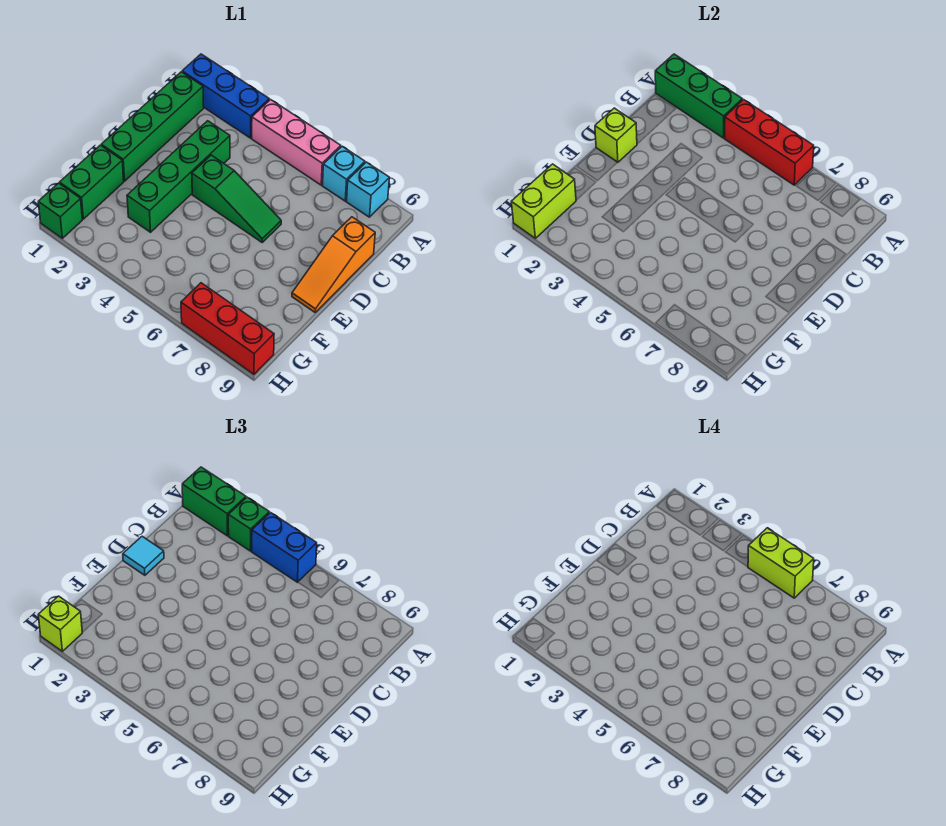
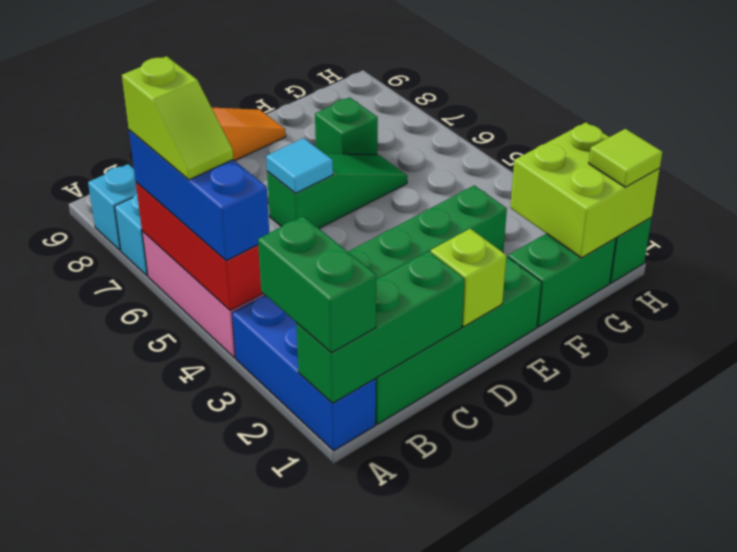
green 1x3 brick [655,54,742,138] -> green 1x3 brick turned to [296,251,464,403]
green 1x1 brick [228,497,269,551] -> green 1x1 brick moved to [315,97,378,155]
blue 1x2 brick [252,513,317,582] -> blue 1x3 brick [129,130,269,261]
lime 1x2 brick [748,528,814,598] -> lime 1x2 slope [122,56,233,180]
cyan 1x1 tile [123,536,164,575] -> cyan 1x1 tile moved to [266,138,333,193]
green 1x3 slope [192,155,281,242] -> green 1x3 slope turned to [267,154,407,228]
lime 1x2 brick [511,164,576,238] -> lime 2x2 brick [510,122,660,258]
lime 1x1 brick [38,596,82,651] -> lime 1x1 tile [589,129,662,187]
red 1x3 brick [181,283,274,374] -> none

